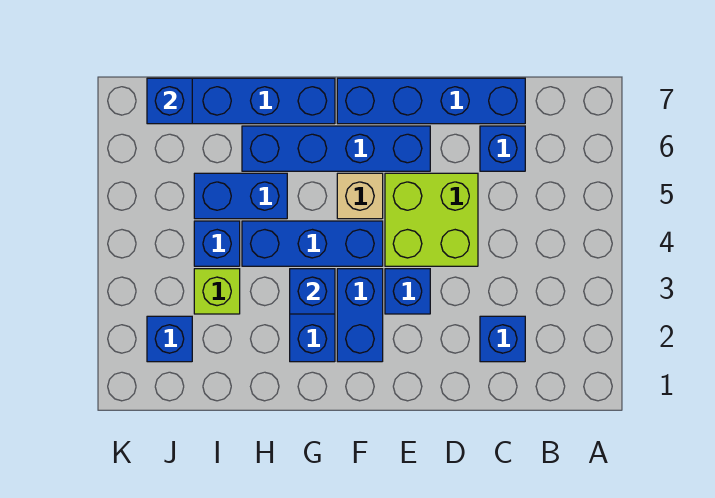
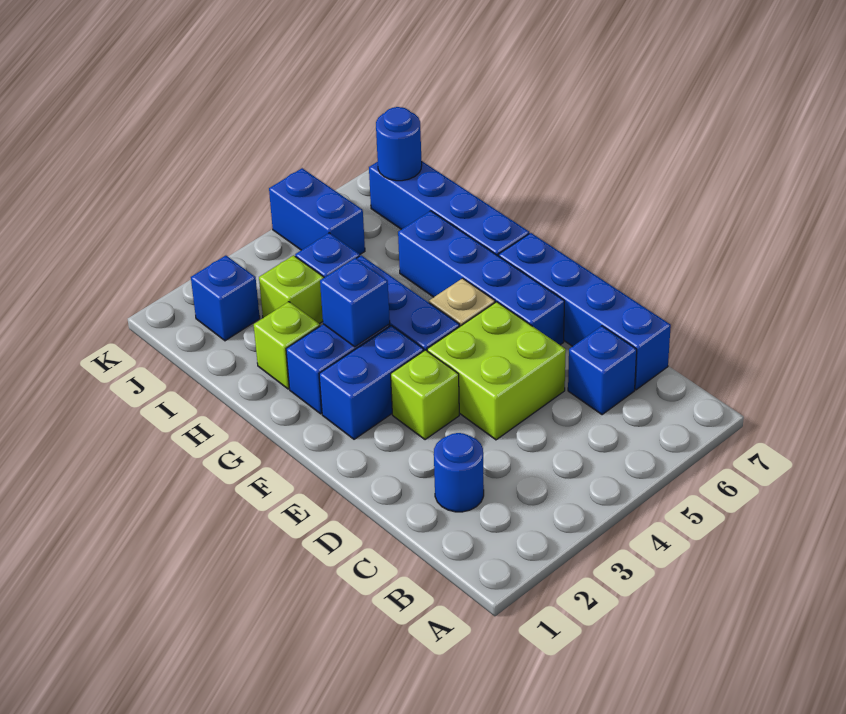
blue 1x1 brick [480,316,525,362] -> blue 1x1 round brick [434,433,484,512]
blue 1x1 brick [385,269,430,314] -> lime 1x1 brick [391,350,459,440]
none -> lime 1x1 brick [254,302,320,389]
blue 1x2 brick [194,173,287,219] -> blue 1x2 brick moved to [269,168,365,254]
blue 1x1 brick [147,78,192,124] -> blue 1x1 round brick [376,107,422,181]

